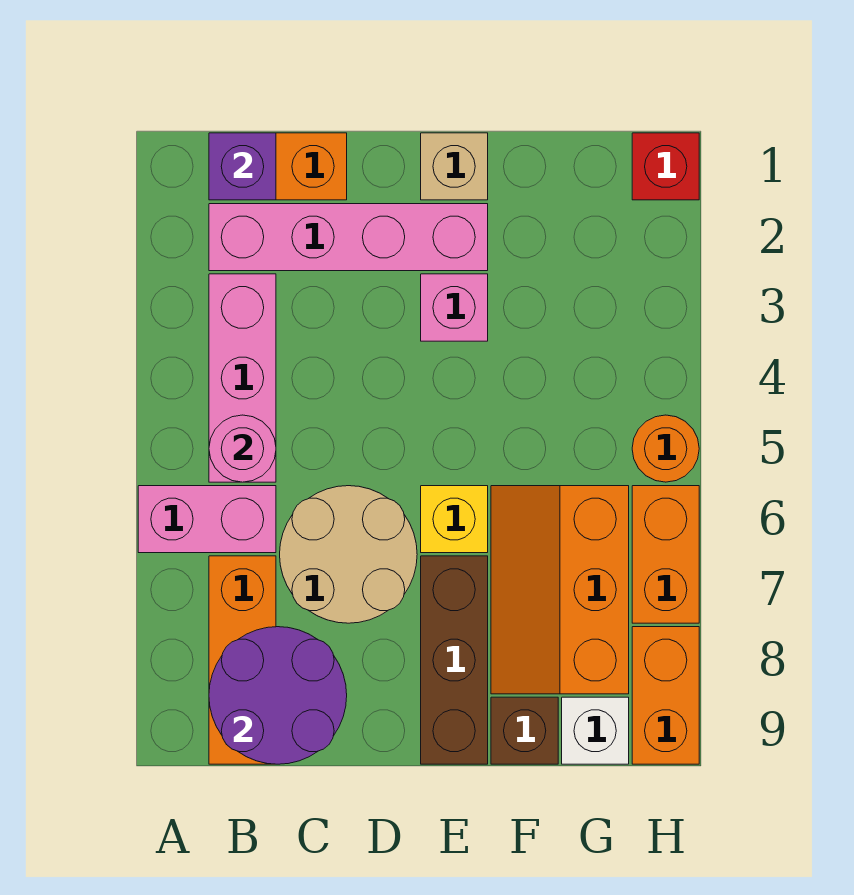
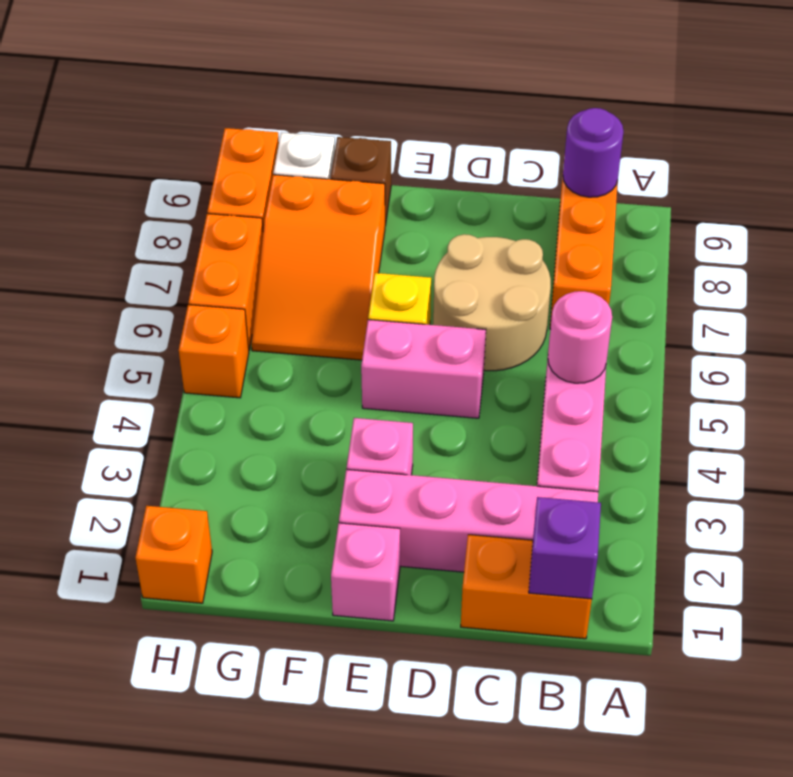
pink 1x2 brick [138,486,276,553] -> pink 1x2 brick moved to [361,320,486,418]
purple 2x2 round brick [209,627,347,764] -> purple 1x1 round brick [563,108,624,197]
tan 1x1 brick [421,133,488,200] -> pink 1x1 brick [331,523,400,621]
brown 1x3 brick [421,556,488,764] -> none
orange 2x3 slope [491,486,629,694] -> orange 2x3 slope turned to [251,175,385,360]
red 1x1 brick [632,133,699,200] -> orange 1x1 brick [136,506,212,603]
orange 1x1 round brick [632,415,699,482] -> orange 1x1 brick [179,305,249,398]

